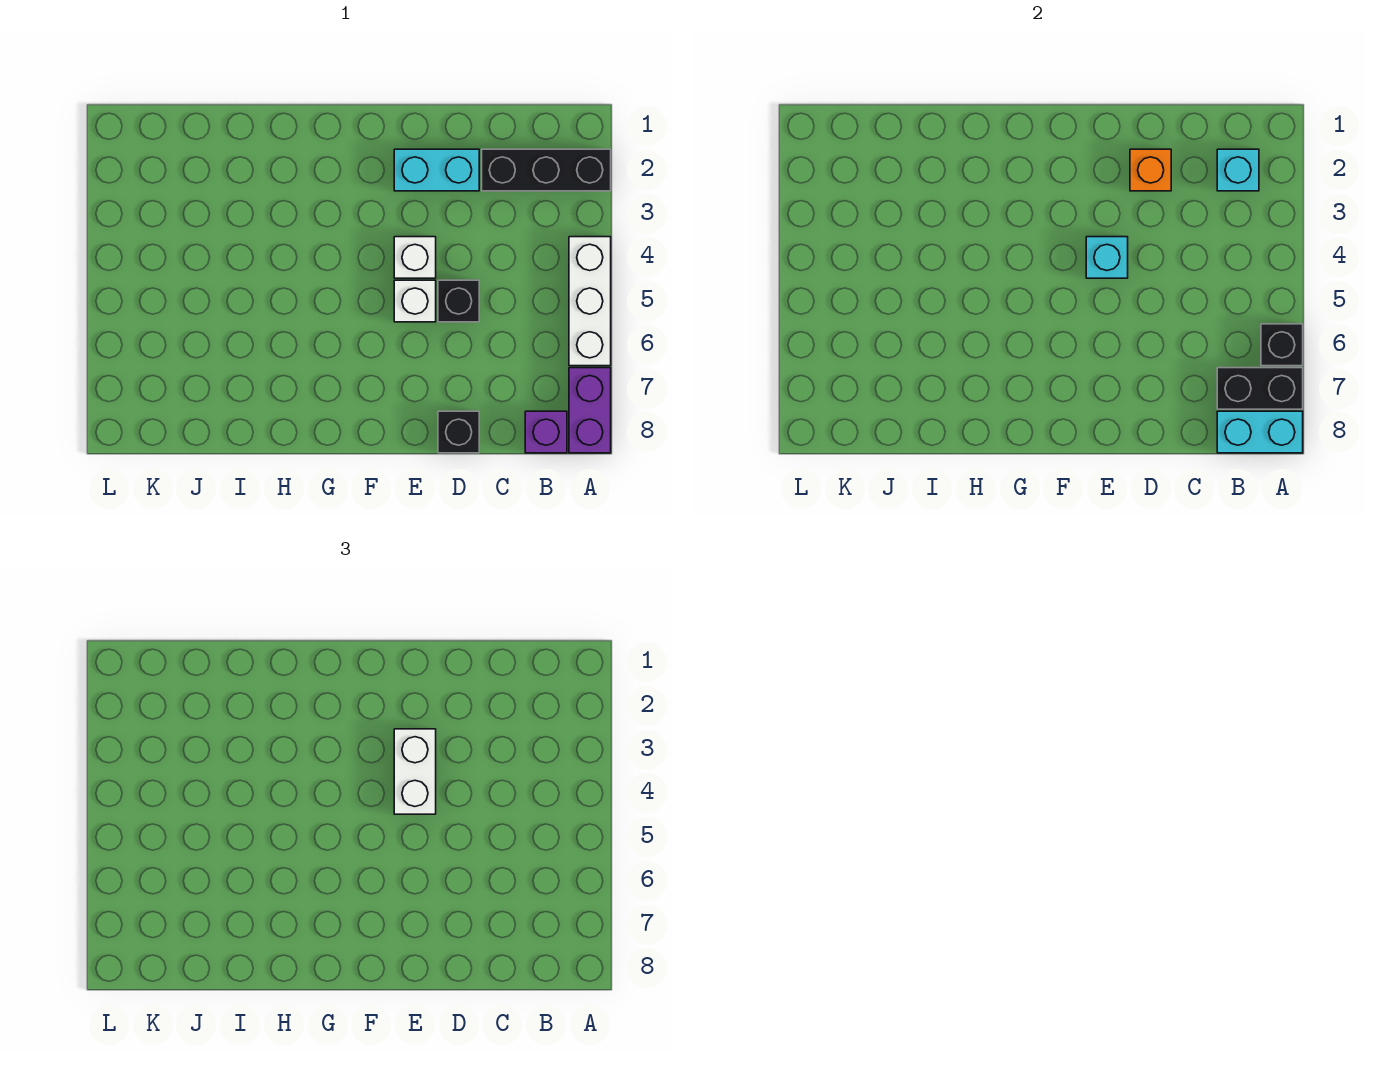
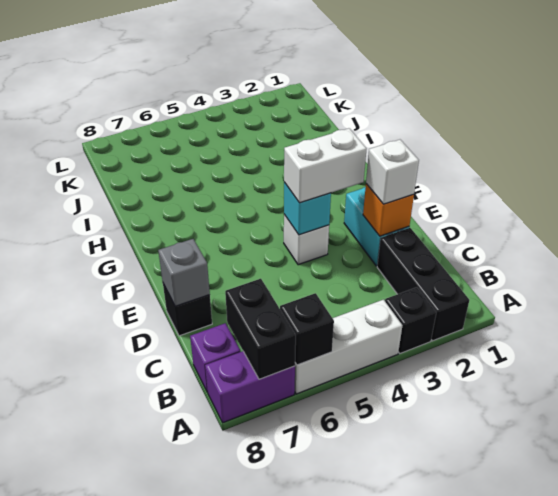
cyan 1x2 brick [1217,411,1303,453] -> none
cyan 1x1 brick [1217,149,1259,191] -> none
black 1x1 brick [438,280,479,322] -> black 1x1 brick moved to [385,287,436,353]
none -> grey 1x1 brick [158,239,210,306]
white 1x1 brick [394,280,436,322] -> white 1x1 brick moved to [366,140,419,204]

